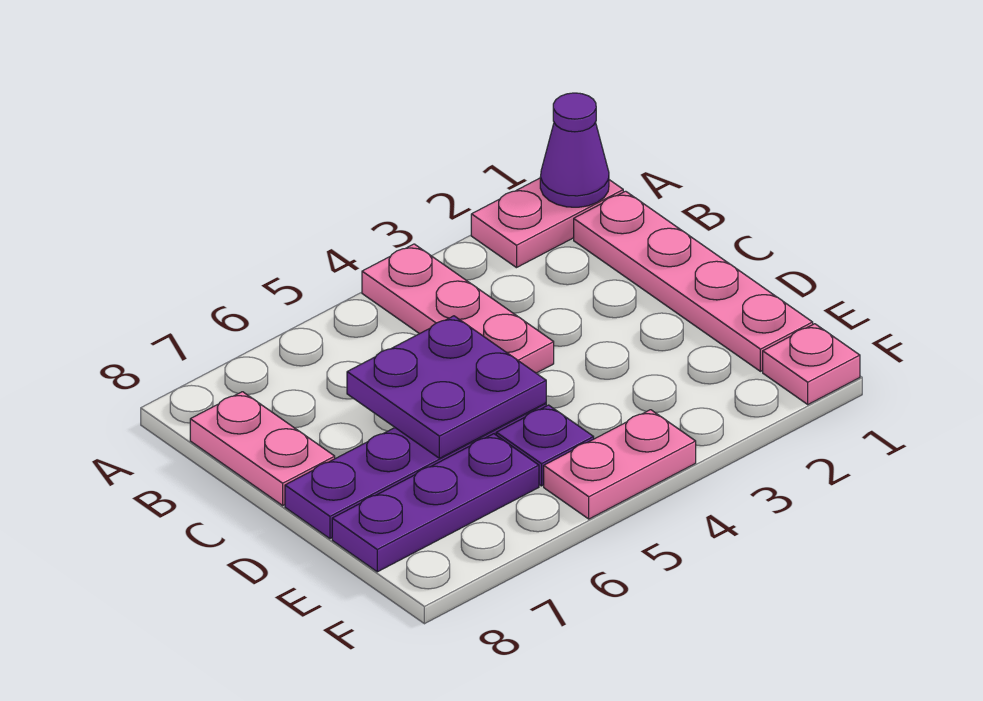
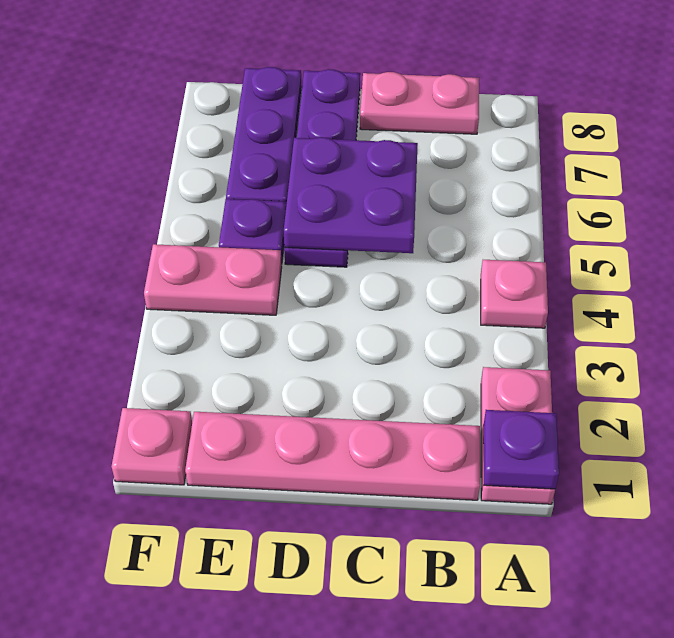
purple 1x1 cone [540,93,609,207] -> purple 1x1 plate [483,410,559,489]
pink 1x3 plate [362,244,554,373] -> pink 1x1 plate [481,260,548,328]
pink 1x2 plate [544,410,696,519] -> pink 1x2 plate turned to [144,244,282,315]

